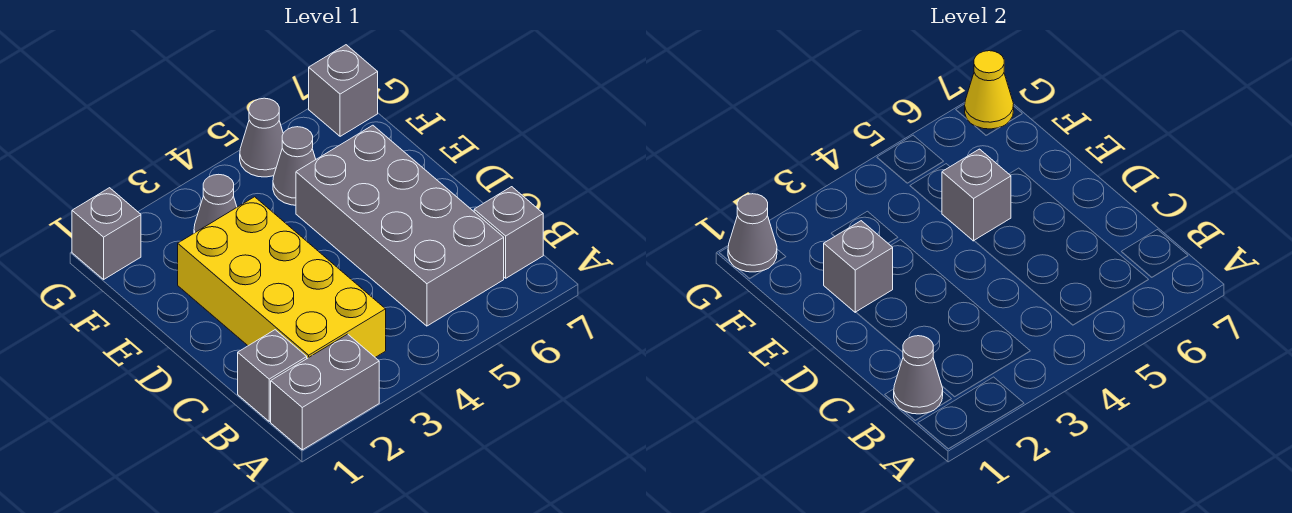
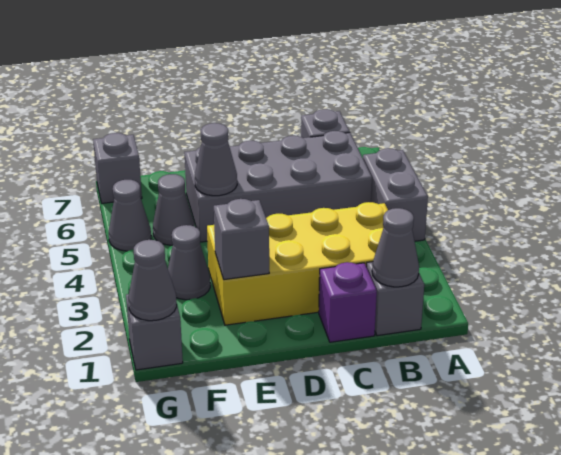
grey 1x2 brick [271,334,379,450] -> grey 1x2 brick moved to [363,148,428,241]
none -> purple 1x1 brick [319,262,377,342]
grey 1x1 brick [942,149,1011,241] -> grey 1x1 cone [195,123,237,196]
yellow 1x1 cone [965,51,1014,129] -> none

